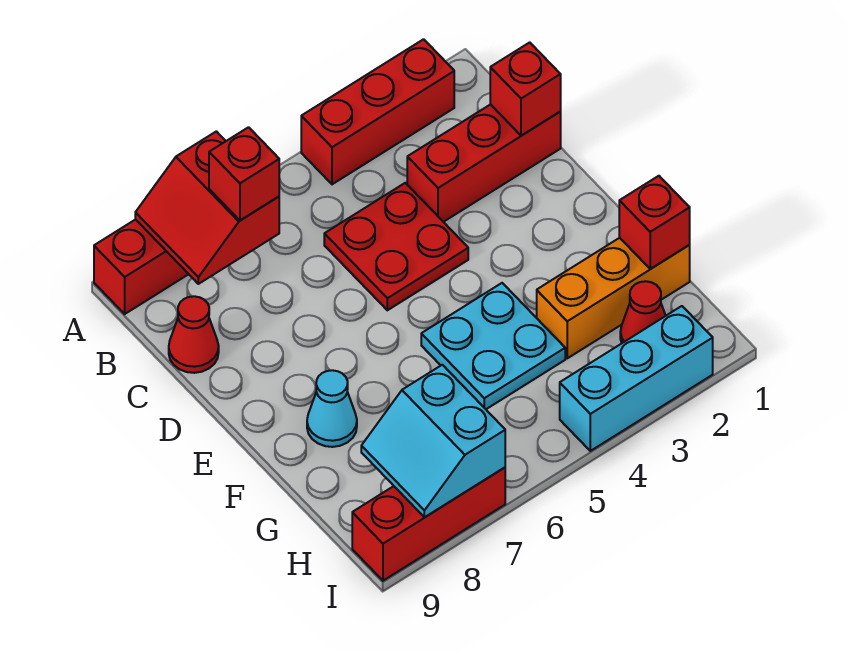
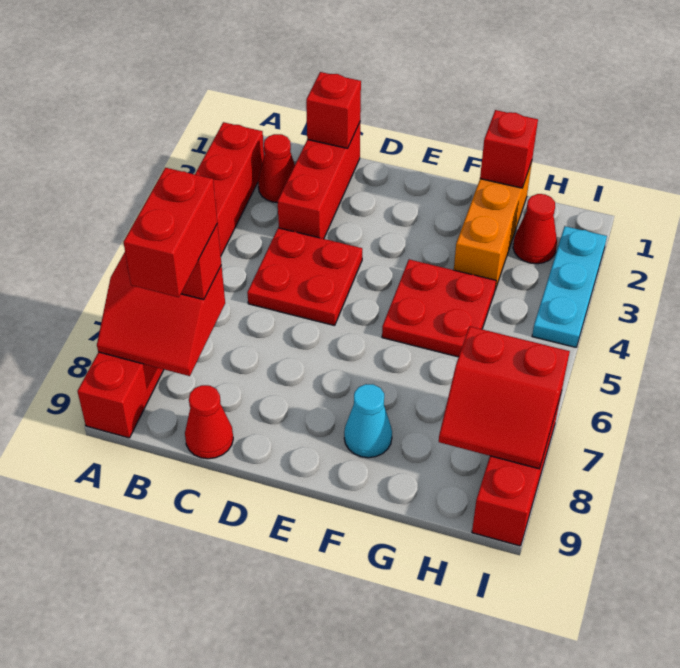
none -> red 1x1 cone [258,134,295,203]
none -> red 1x2 brick [124,168,217,297]
cyan 2x2 plate [421,283,565,409] -> red 2x2 plate [382,259,496,357]
cyan 2x2 slope [361,365,505,517] -> red 2x2 slope [439,326,570,469]
cyan 1x3 brick [560,306,713,451] -> cyan 1x3 plate [532,226,607,347]

